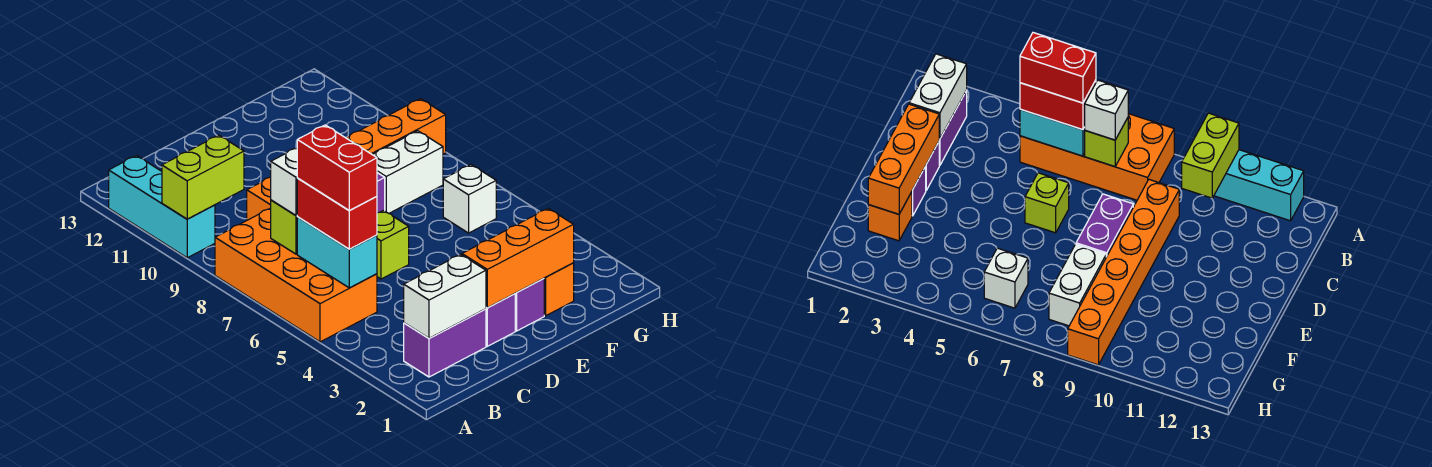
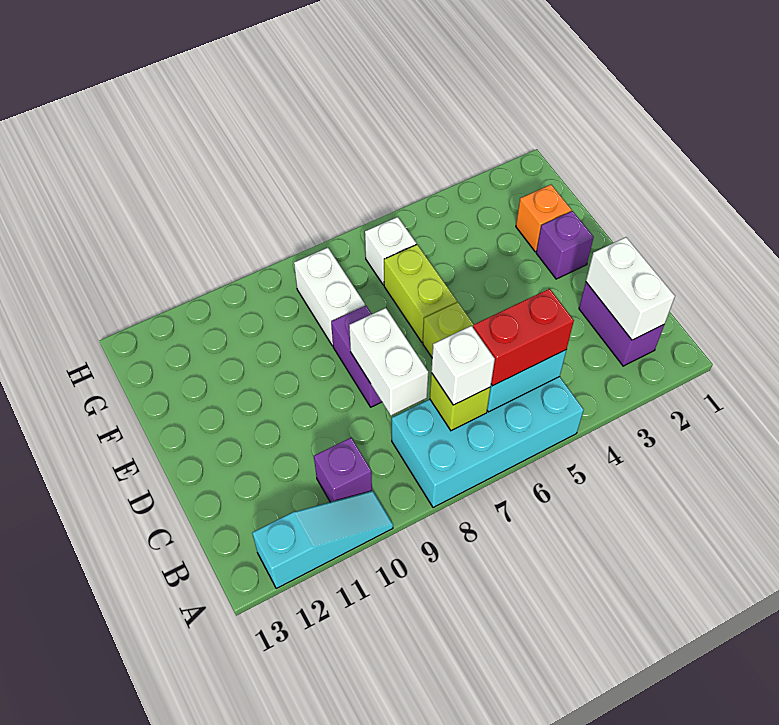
orange 2x4 brick [215,208,377,342] -> cyan 2x4 brick [392,377,584,508]
cyan 1x3 brick [109,156,215,258] -> cyan 1x3 slope [253,491,393,588]
lime 1x2 brick [162,135,244,219] -> lime 1x2 brick moved to [384,245,457,343]
red 1x2 brick [297,125,377,211] -> none
none -> white 1x2 brick [349,308,428,415]
orange 1x6 brick [247,99,446,220] -> none
purple 1x1 brick [486,294,515,346] -> purple 1x1 brick moved to [314,438,372,502]
orange 1x3 brick [462,208,574,308] -> none

